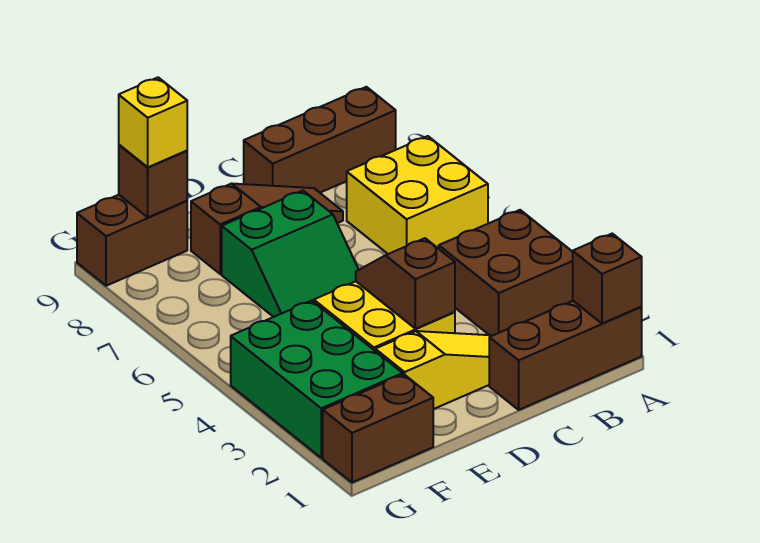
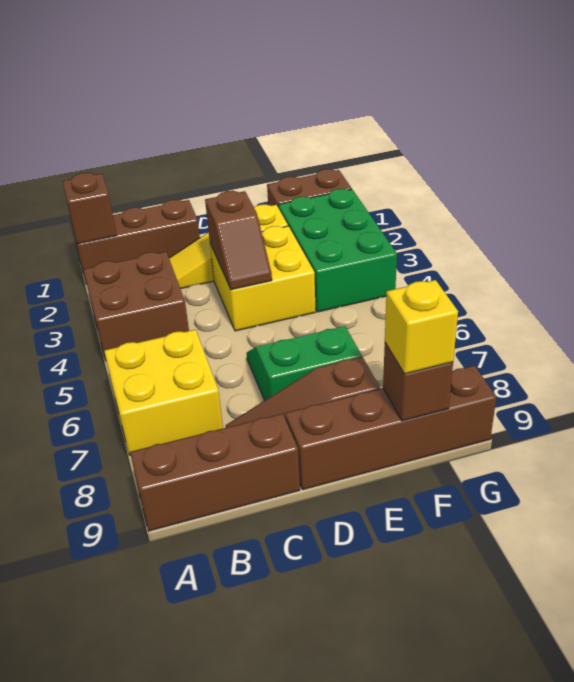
brown 1x2 brick [77,195,187,286] -> brown 1x4 brick [285,365,496,490]

